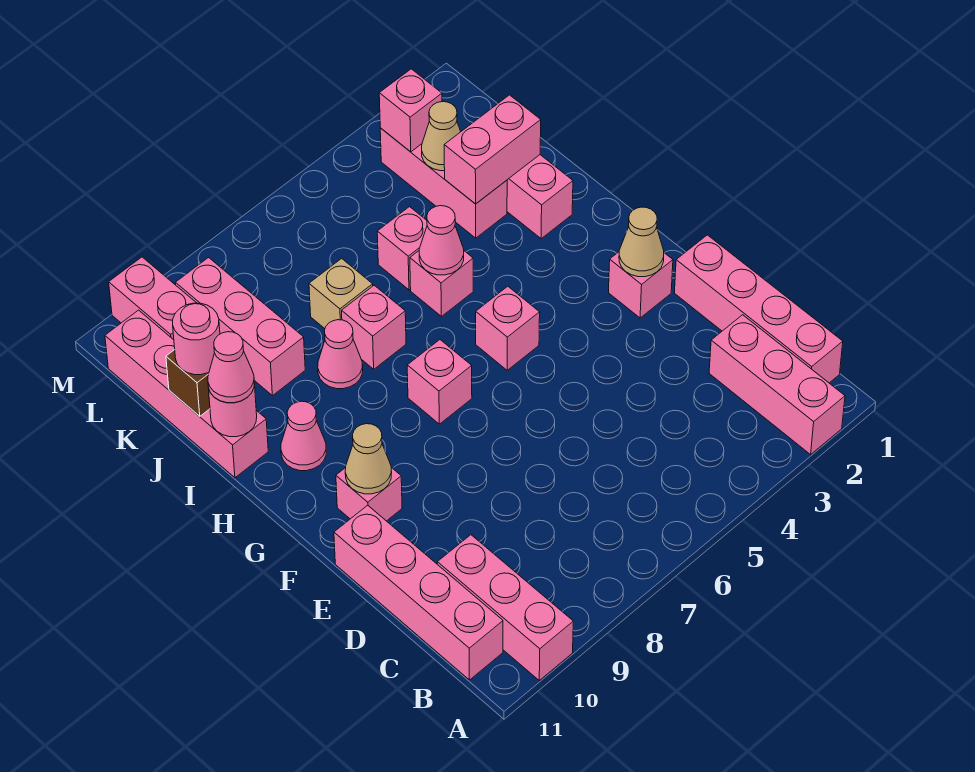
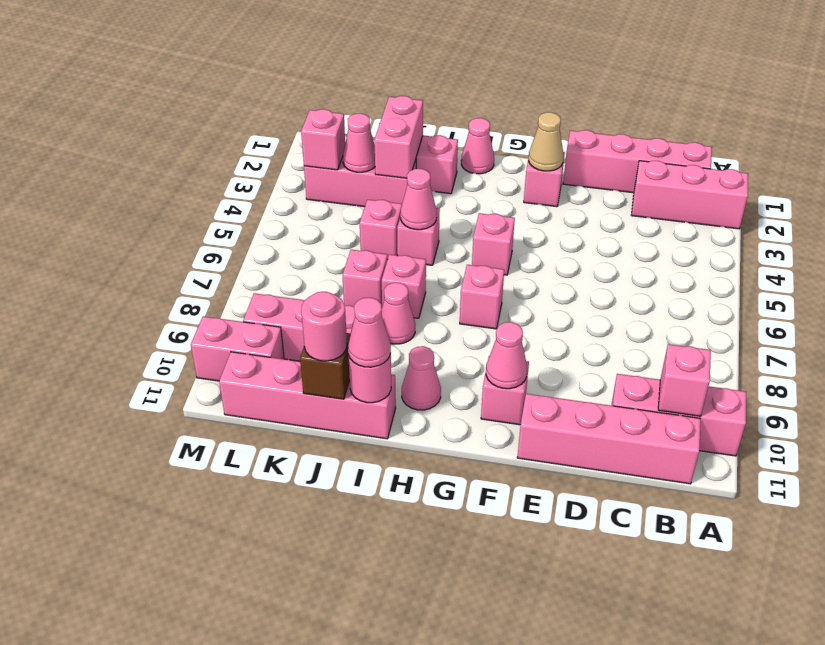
none -> pink 1x1 brick [658,344,711,416]
tan 1x1 cone [345,424,392,494] -> pink 1x1 cone [486,322,527,389]
none -> pink 1x1 cone [461,118,494,174]
tan 1x1 brick [309,258,373,329] -> pink 1x1 brick [342,250,387,308]
tan 1x1 cone [422,102,461,171] -> pink 1x1 cone [343,113,375,172]

